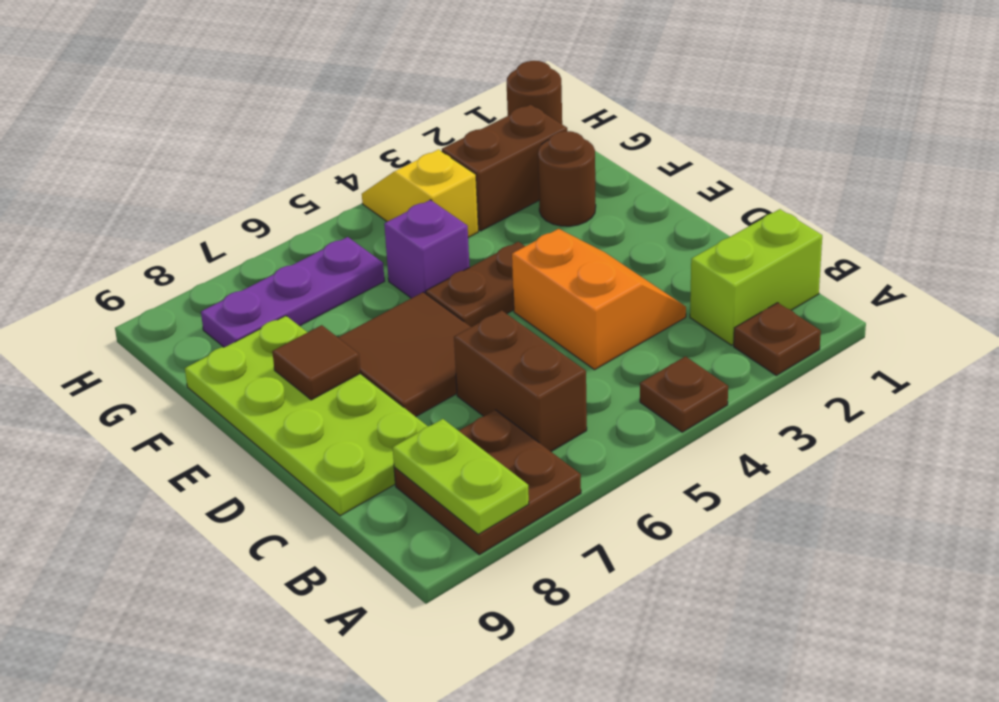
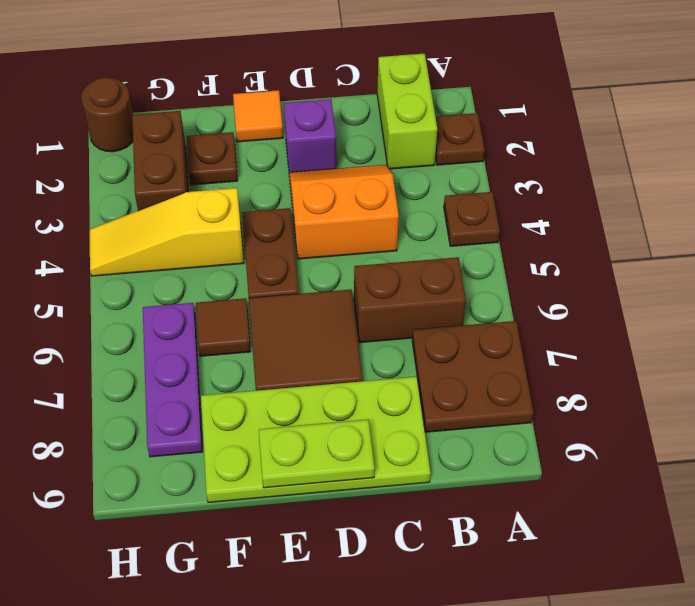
lime 1x2 plate [393,419,529,534] -> lime 1x2 plate moved to [259,420,375,488]
none -> orange 1x1 tile [233,90,283,142]
brown 1x1 tile [272,325,361,400] -> brown 1x1 tile moved to [196,298,251,356]
brown 1x1 round brick [538,131,596,226] -> brown 1x1 plate [187,132,238,185]
purple 1x1 brick [384,200,470,298] -> purple 1x1 brick moved to [284,99,336,177]
yellow 1x2 slope [362,149,478,237] -> yellow 1x3 slope [90,188,244,276]

